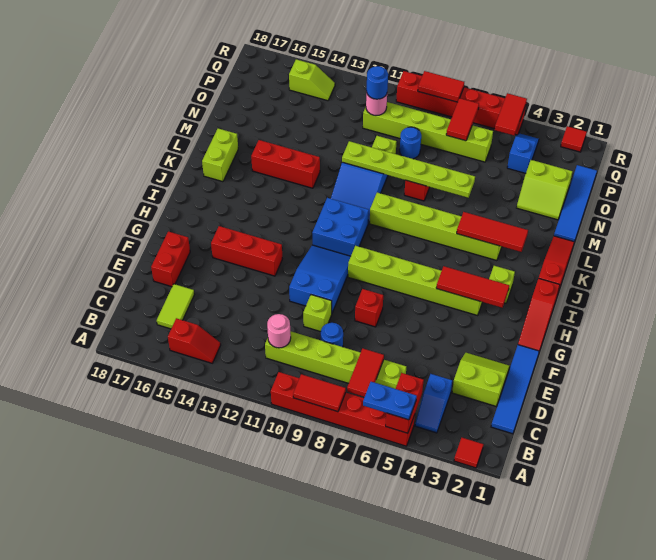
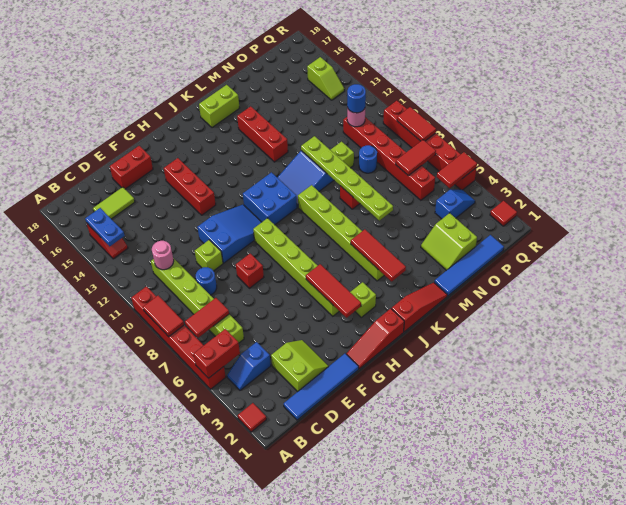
blue 1x2 plate [363,382,417,420] -> blue 1x2 plate moved to [85,208,125,246]
lime 1x6 brick [363,102,493,162] -> red 1x6 brick [343,117,435,200]

